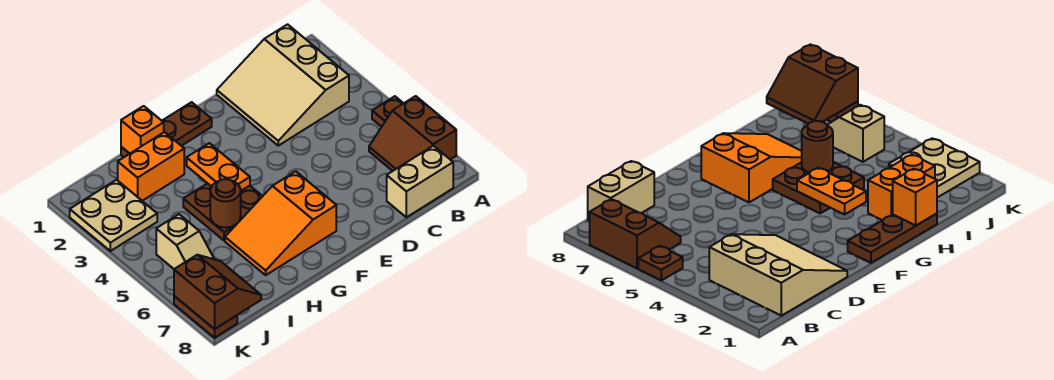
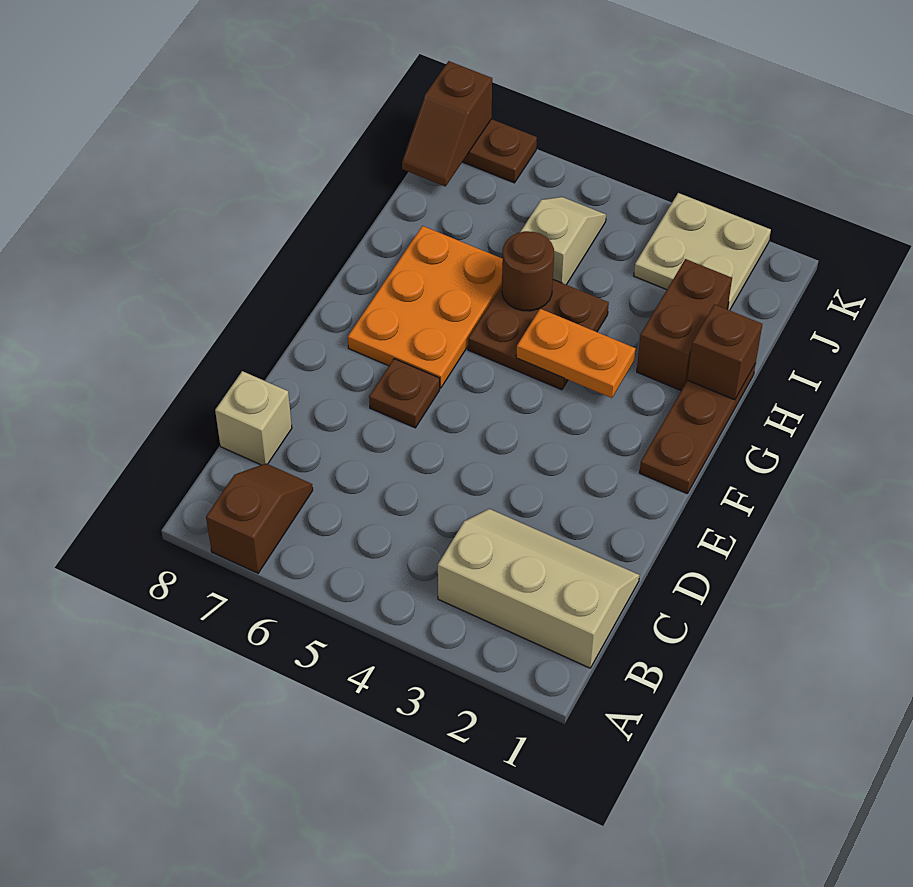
brown 1x1 plate [372,96,403,127] -> brown 1x1 plate moved to [369,359,440,428]
brown 2x2 slope [369,96,456,171] -> brown 1x2 slope [206,463,313,573]
tan 3x3 slope [217,24,349,146] -> tan 2x3 slope [438,509,640,668]
tan 1x2 brick [387,146,453,217] -> tan 1x1 brick [215,371,292,465]
orange 2x3 slope [225,171,336,275] -> orange 2x3 plate [348,226,503,388]
orange 1x1 brick [121,106,164,154] -> brown 1x1 brick [687,304,762,400]
orange 1x2 brick [118,132,184,201] -> brown 1x2 brick [637,259,732,390]
tan 1x2 slope [156,214,214,269] -> tan 1x2 slope turned to [521,197,606,285]
brown 2x2 slope [174,255,261,329] -> brown 1x2 slope [402,61,492,187]

